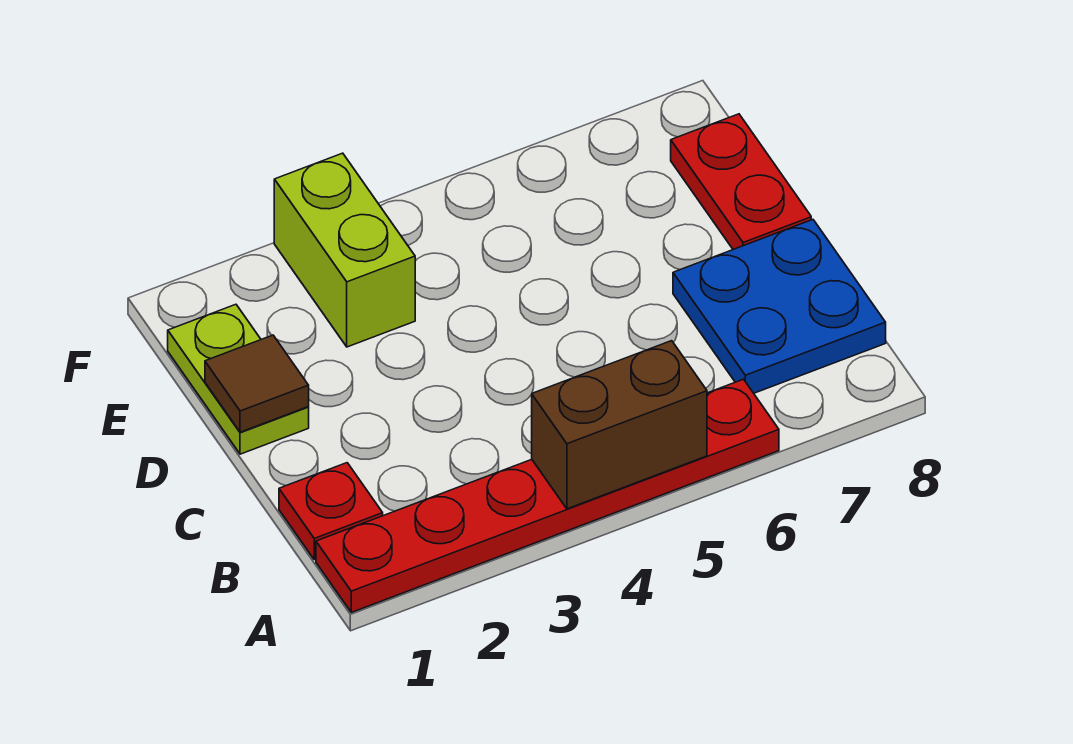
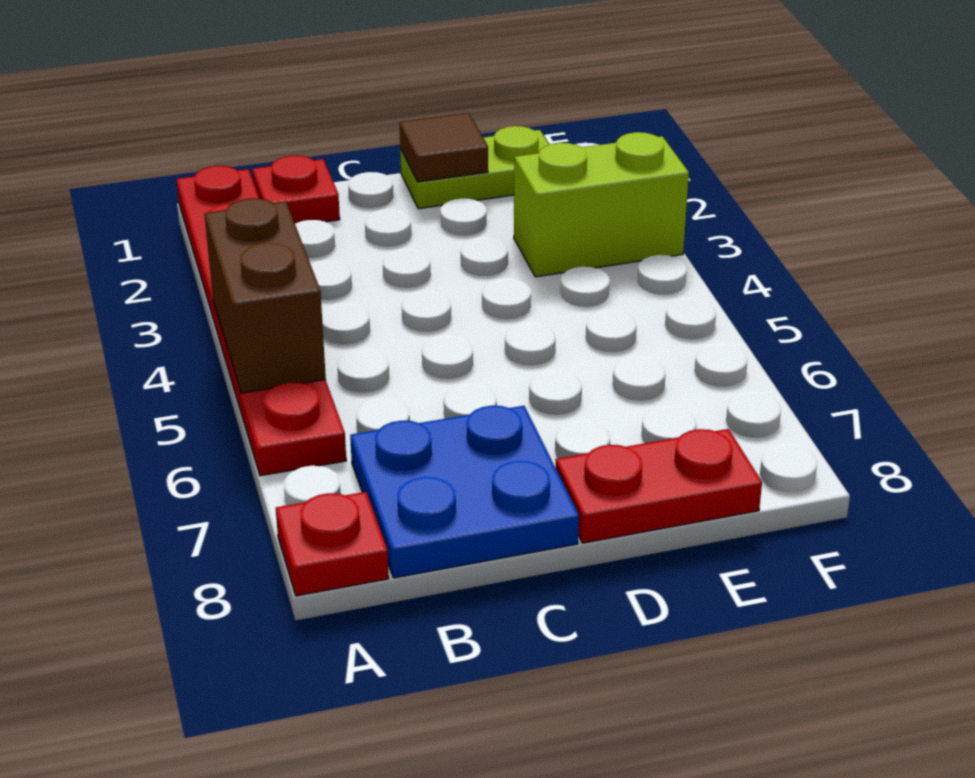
none -> red 1x1 plate [276,492,389,596]

